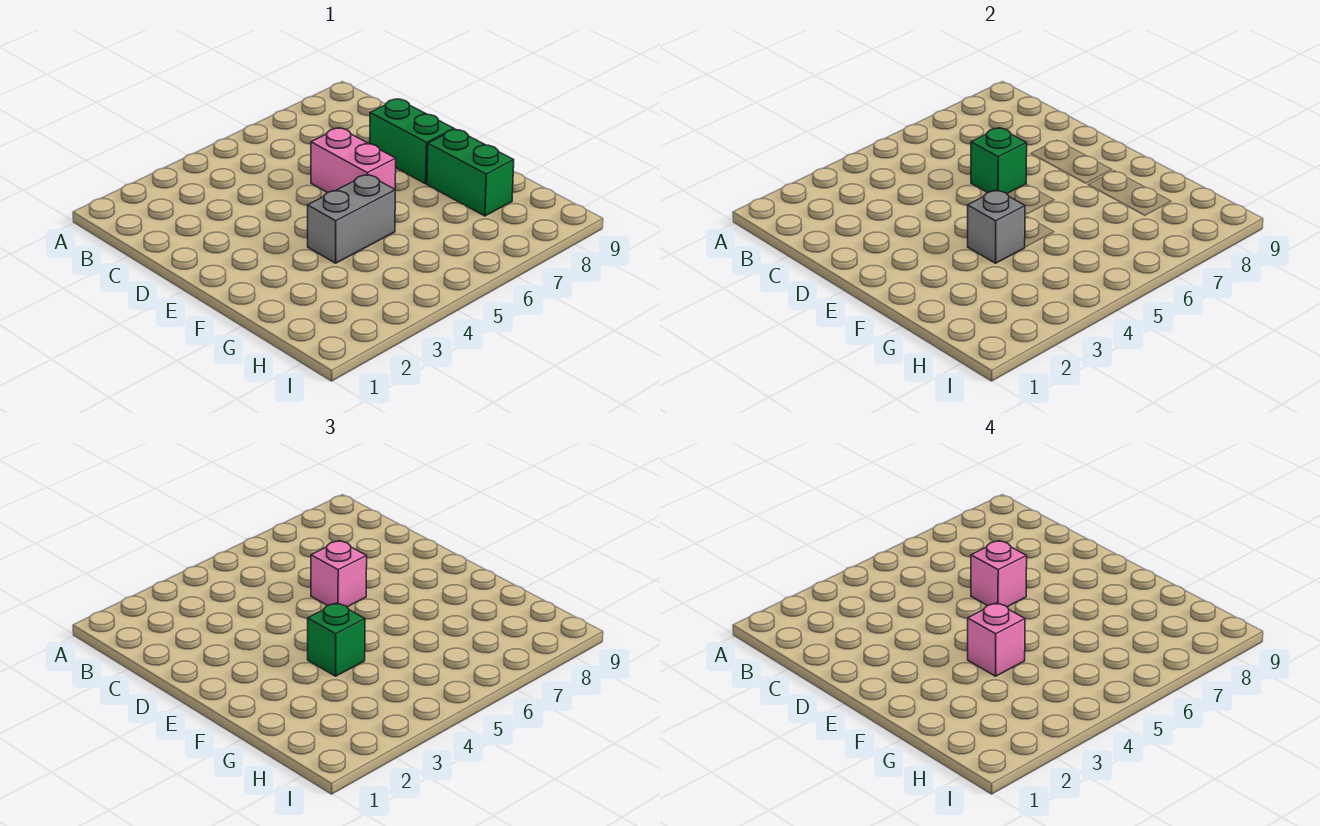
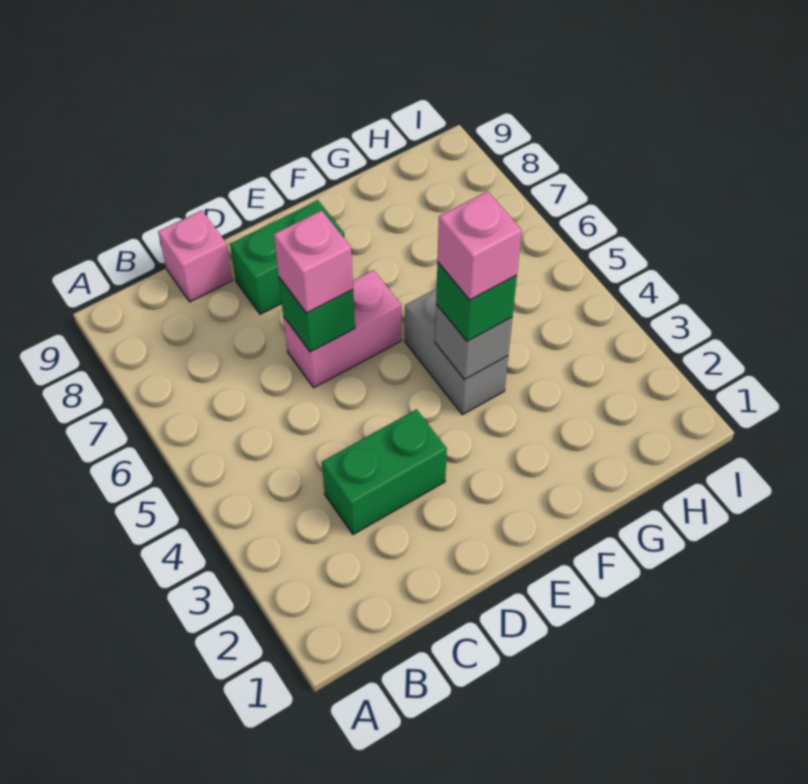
pink 1x1 brick [971,541,1027,607] -> pink 1x1 brick moved to [158,210,232,302]
green 1x2 brick [427,129,514,216] -> green 1x2 brick moved to [322,409,447,534]

